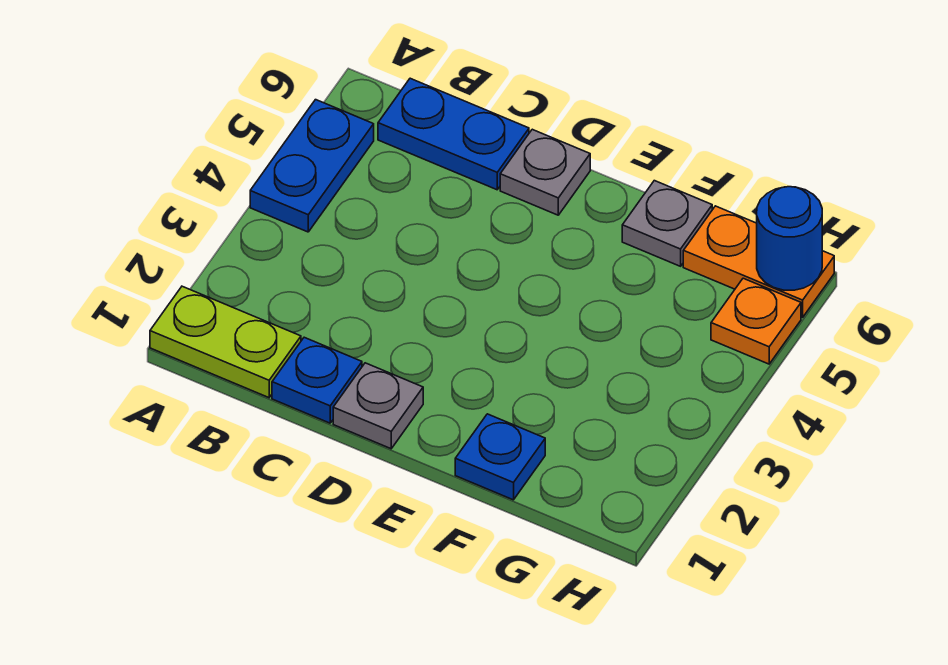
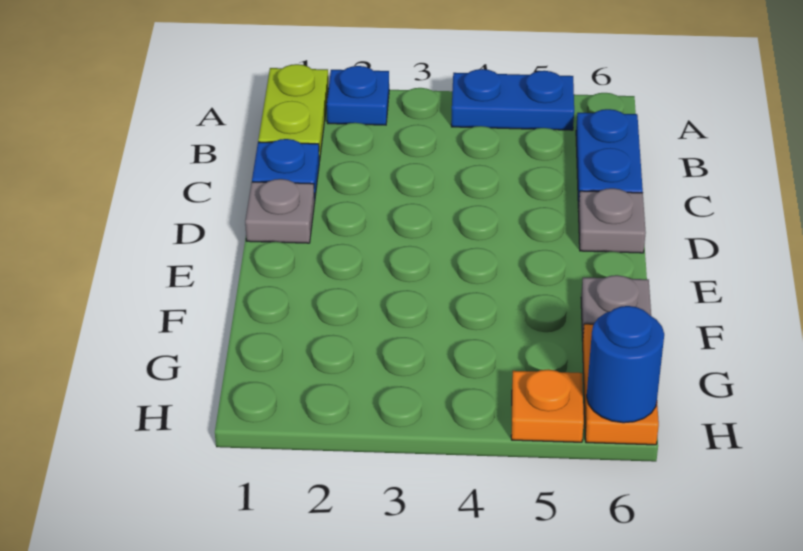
blue 1x1 plate [455,414,545,500] -> blue 1x1 plate moved to [327,66,389,125]

